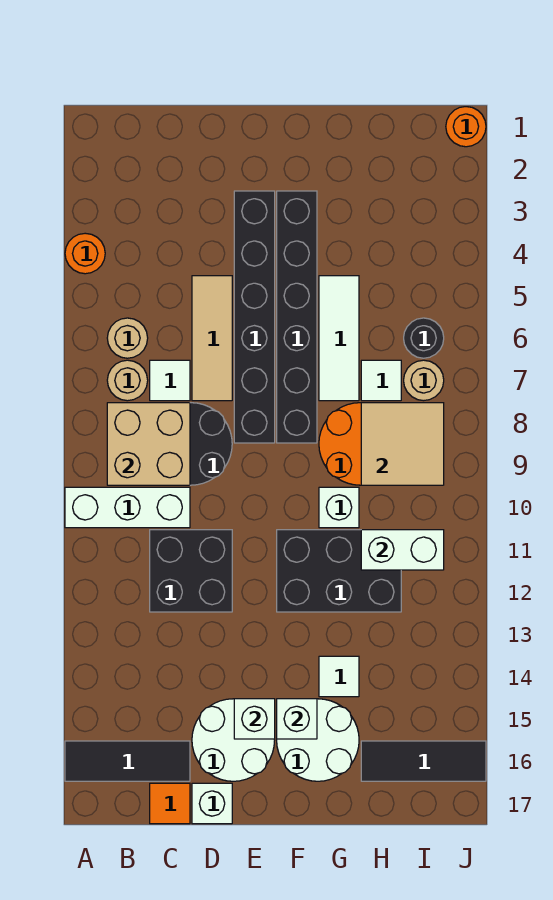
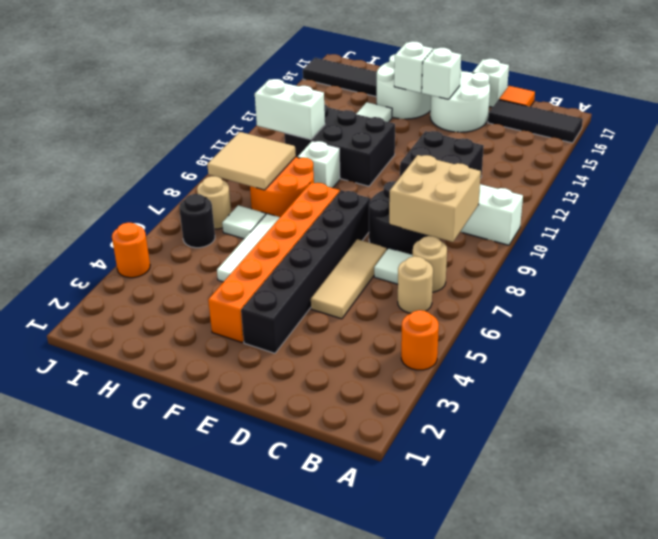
black 1x6 brick [277,191,317,443] -> orange 1x6 brick [208,182,340,342]
orange 1x1 round brick [446,107,486,147] -> orange 1x1 round brick moved to [112,223,150,278]

